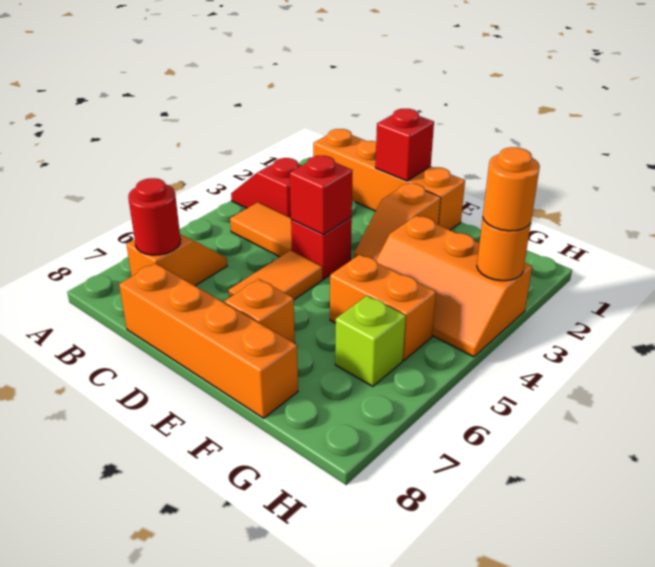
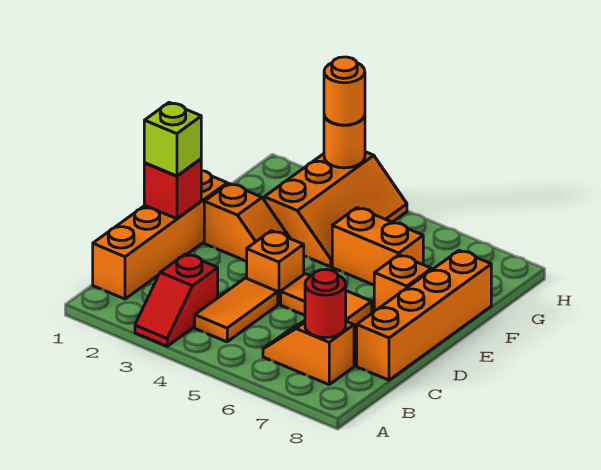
red 1x1 brick [291,218,352,279] -> orange 1x1 brick [247,231,304,304]
red 1x1 brick [290,156,353,235] -> none
orange 1x2 brick [330,255,436,360] -> orange 1x2 brick turned to [332,208,423,285]
lime 1x1 brick [335,296,406,386] -> lime 1x1 brick moved to [144,102,201,176]

